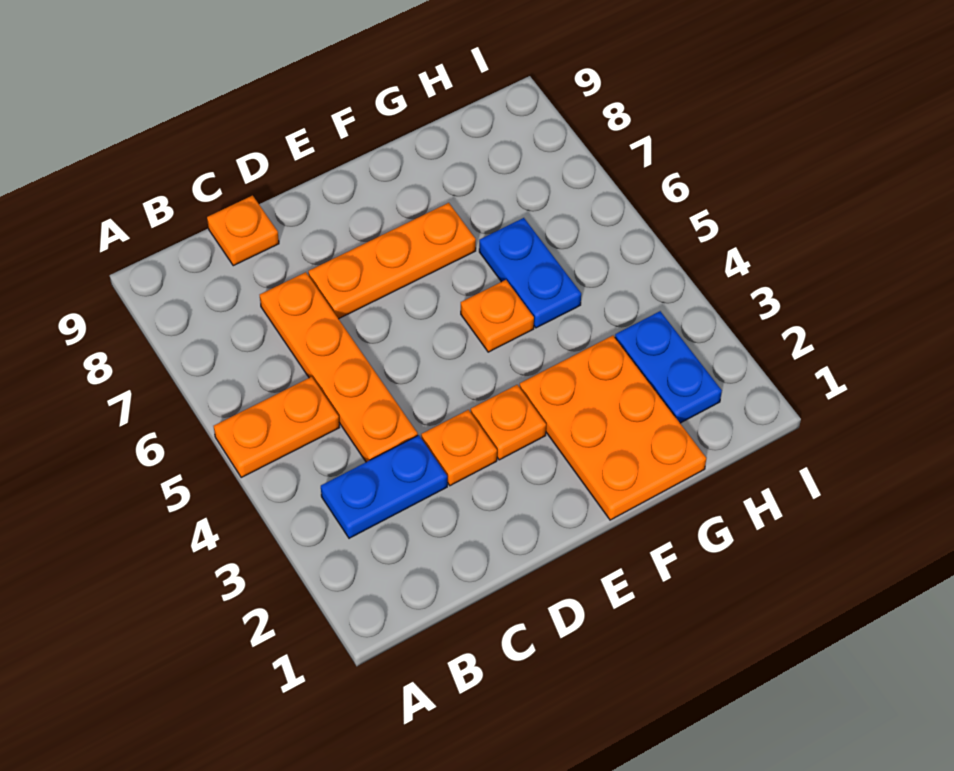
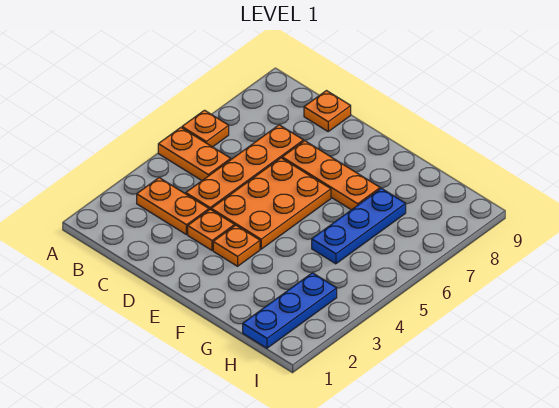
blue 1x2 plate [321,435,447,538] -> orange 1x2 plate [137,178,209,235]
orange 2x3 plate [520,336,706,520] -> orange 2x3 plate moved to [211,158,331,249]
orange 1x1 plate [461,280,534,352] -> orange 1x1 plate moved to [182,110,229,147]
blue 1x2 plate [479,218,581,328] -> blue 1x3 plate [312,188,406,264]
blue 1x2 plate [615,311,722,423] -> blue 1x3 plate [243,273,337,348]

